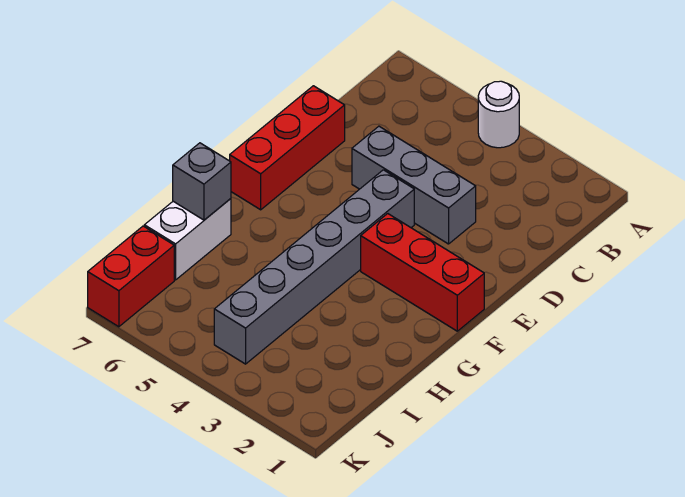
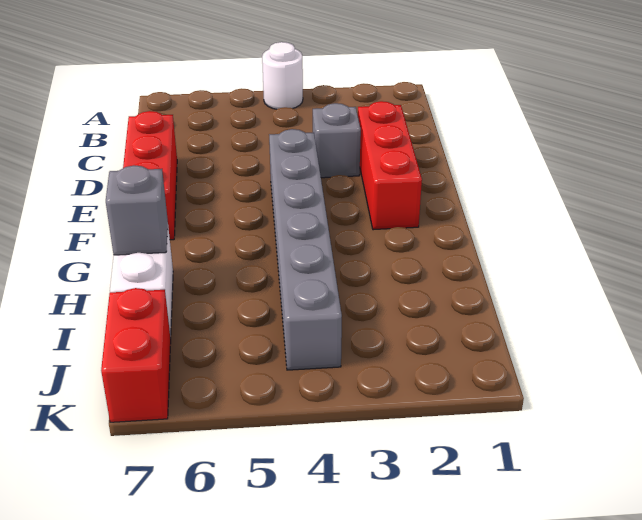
grey 1x3 brick [352,126,476,244] -> grey 1x1 brick [313,103,361,178]
red 1x3 brick [361,214,484,331] -> red 1x3 brick turned to [358,101,422,230]

